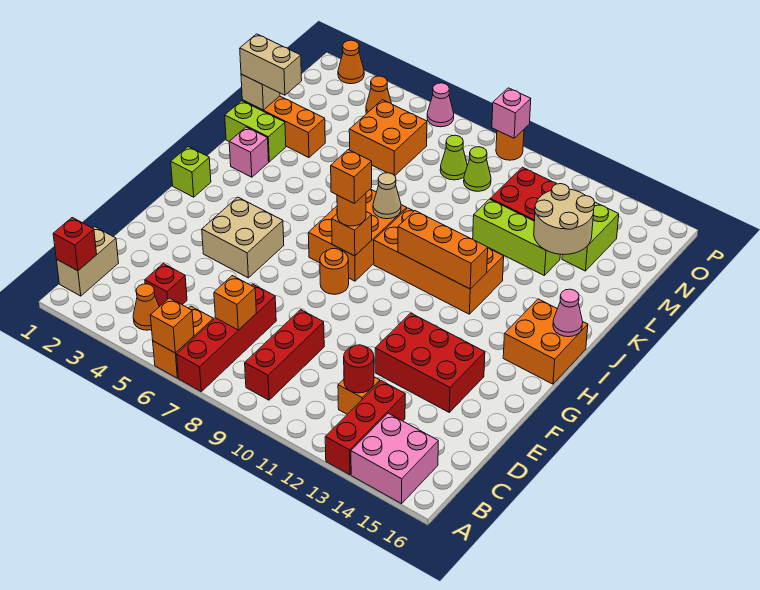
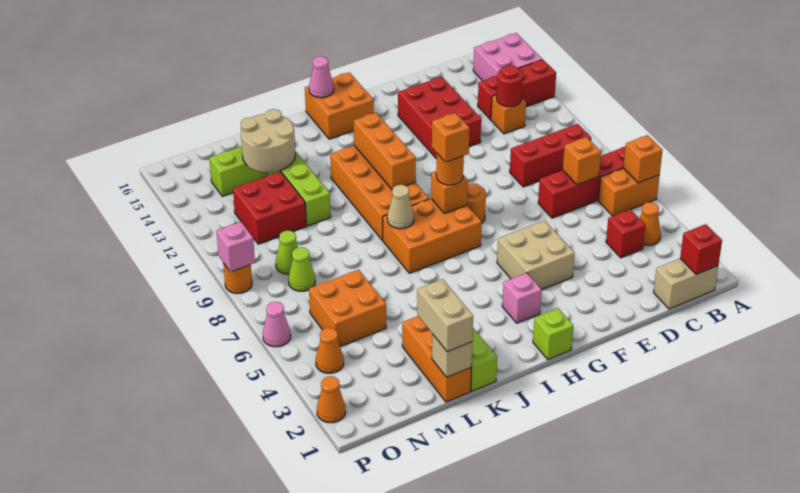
pink 1x1 brick [229,127,269,177] -> pink 1x1 brick moved to [502,273,542,323]

